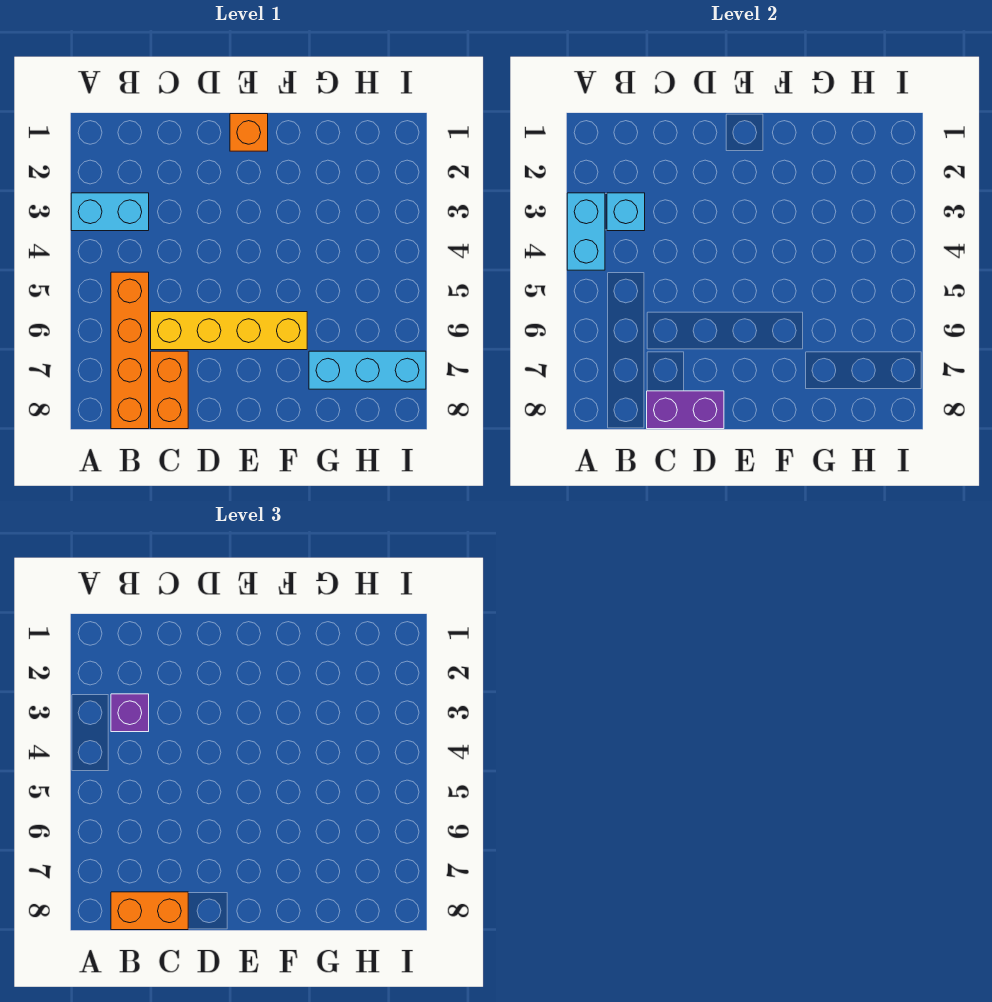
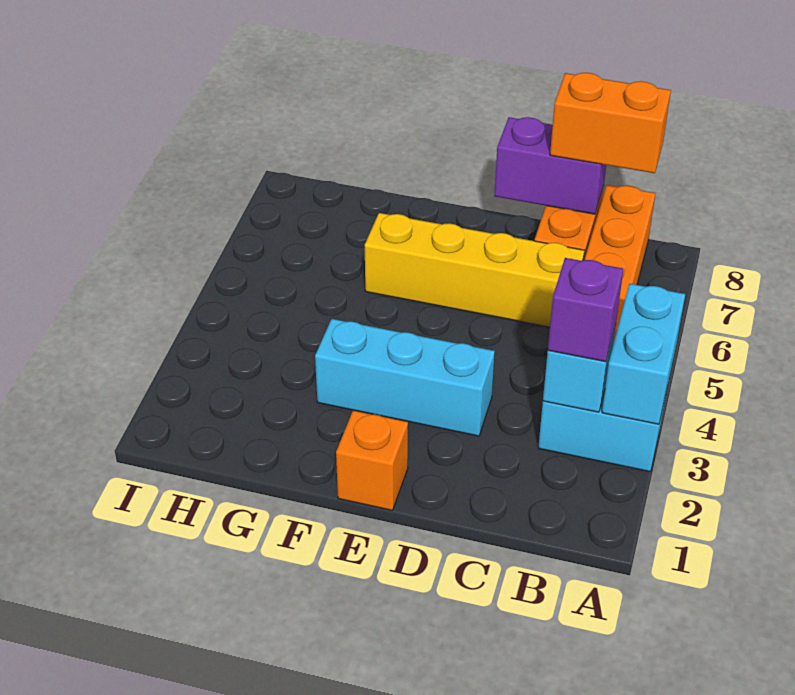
cyan 1x3 brick [309,351,426,389] -> cyan 1x3 brick moved to [315,319,495,436]

